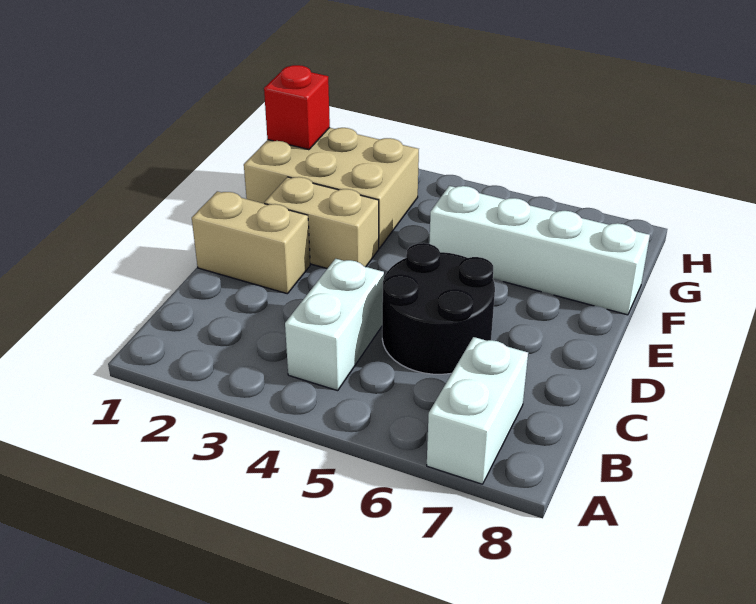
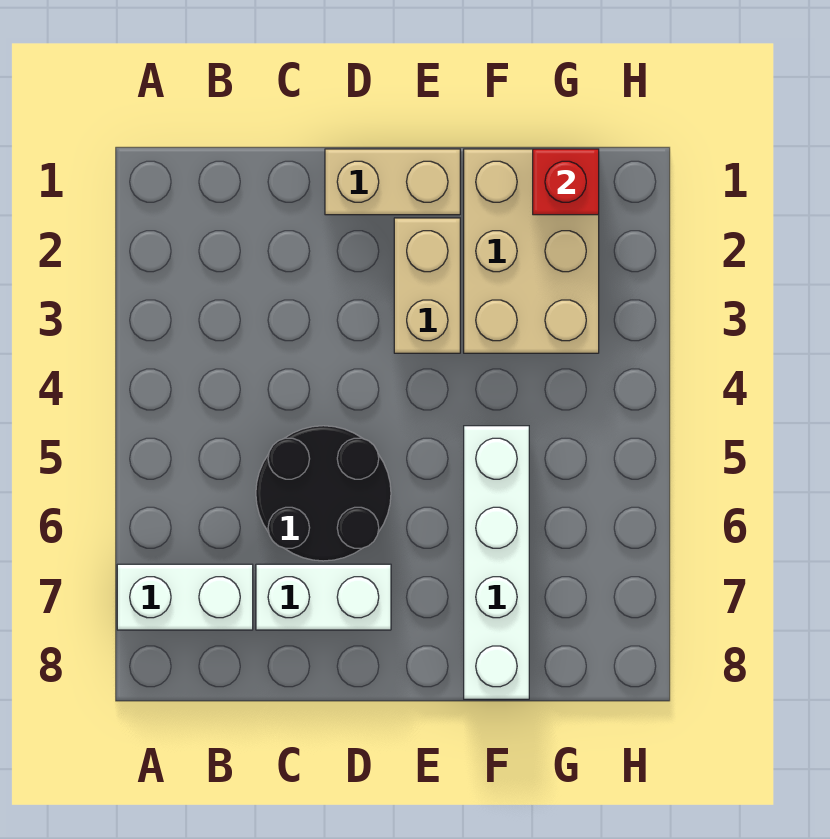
white 1x2 brick [285,259,384,391] -> white 1x2 brick moved to [256,564,391,630]
tan 1x2 brick [192,191,310,294] -> tan 1x2 brick turned to [325,149,460,215]

